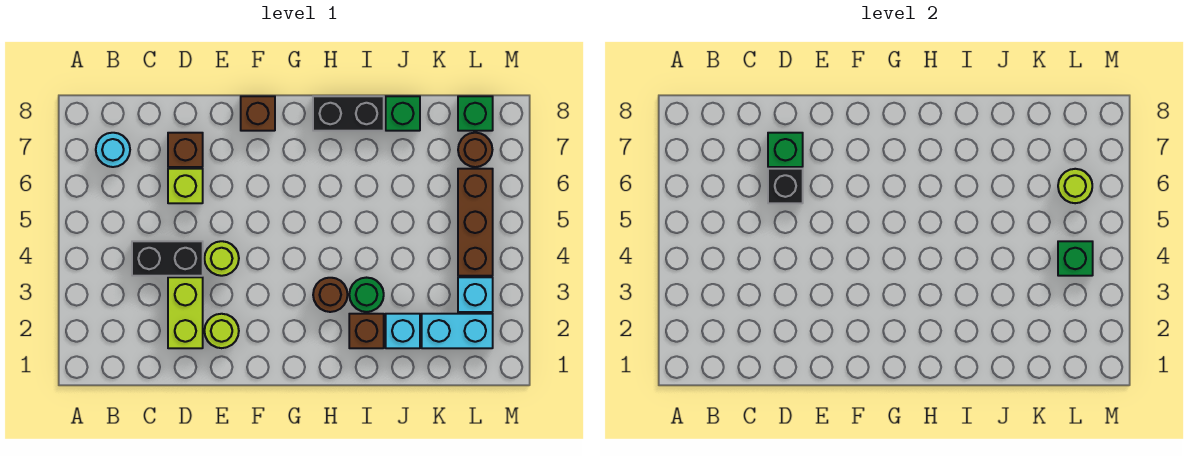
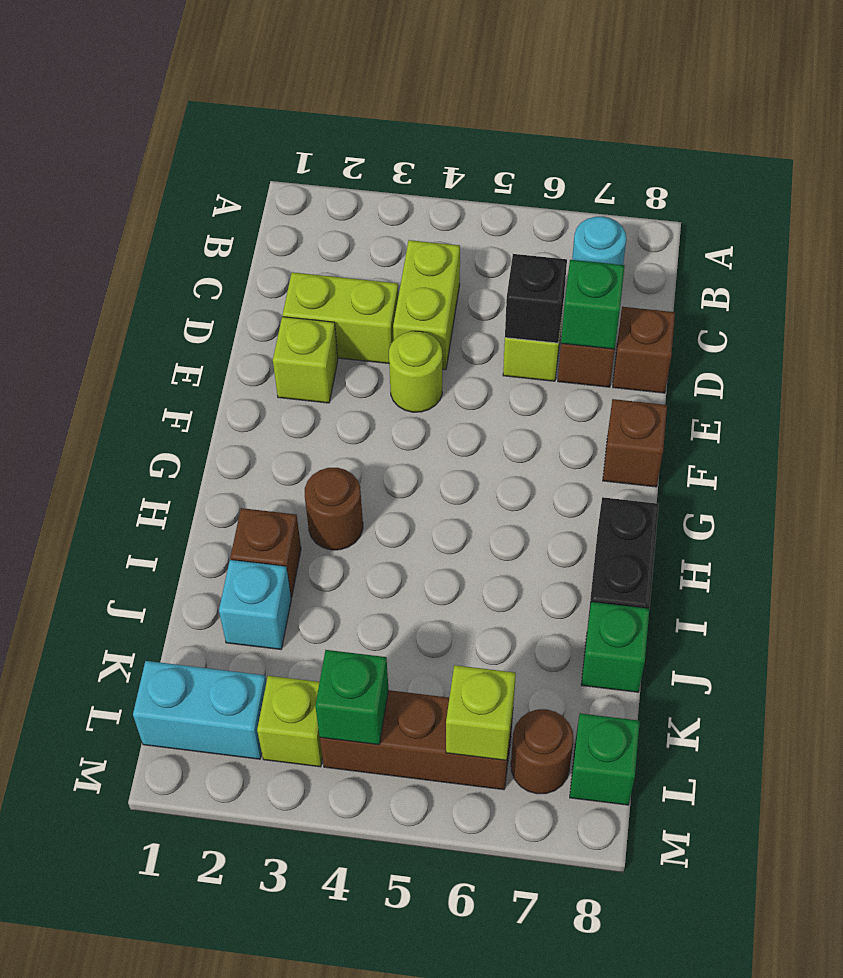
black 1x2 brick [132,241,203,276] -> lime 1x2 brick [393,240,460,370]
none -> brown 1x1 brick [613,307,675,393]
lime 1x1 round brick [204,314,239,348] -> lime 1x1 brick [273,317,338,403]
green 1x1 round brick [349,278,384,312] -> none
cyan 1x2 brick [422,314,493,348] -> cyan 1x2 brick turned to [133,661,266,759]
cyan 1x1 brick [458,277,493,312] -> lime 1x1 brick [257,676,323,767]
lime 1x1 round brick [1058,169,1092,203] -> lime 1x1 brick [446,665,516,760]

